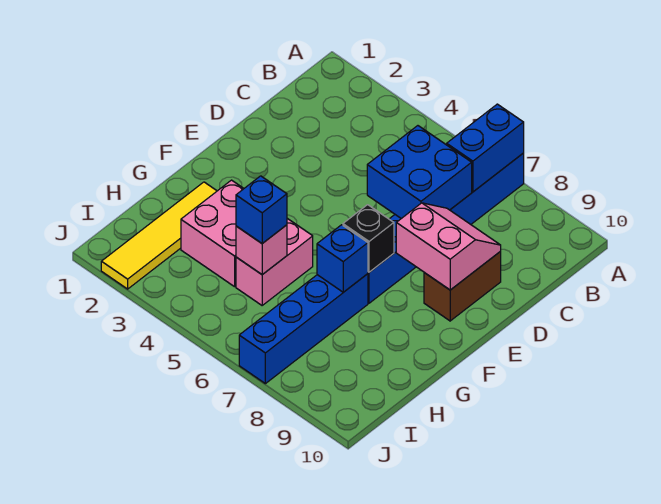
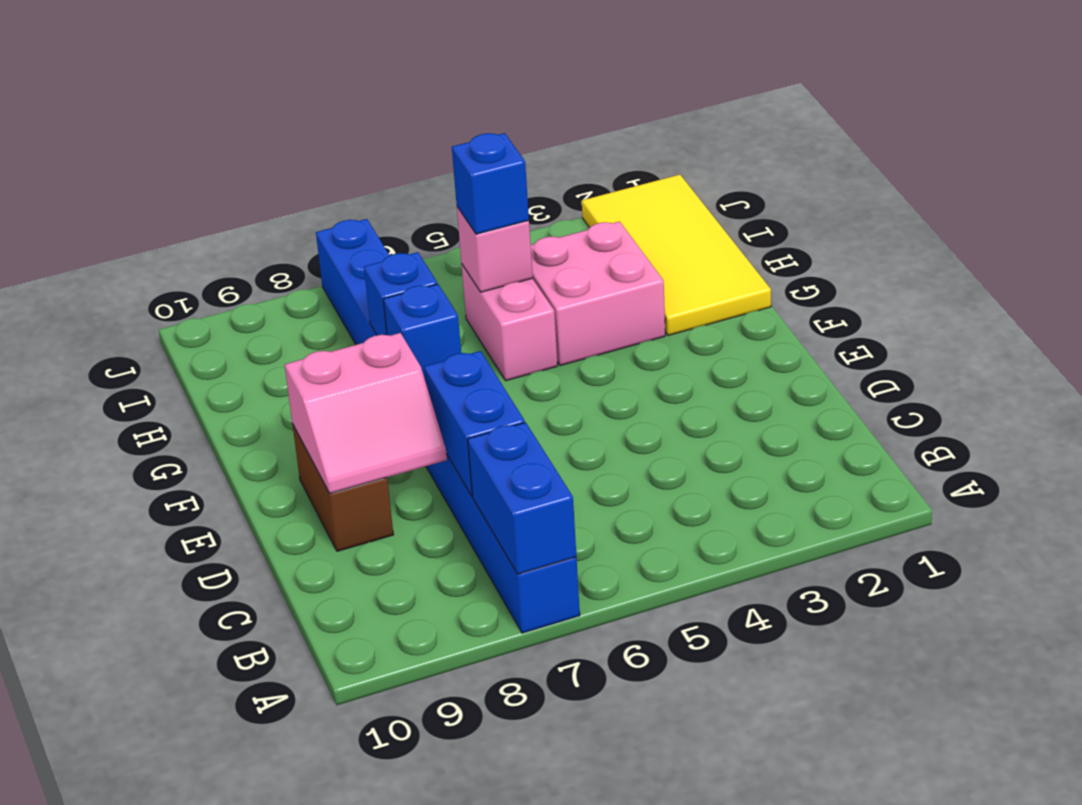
blue 2x2 brick [367,126,472,219] -> blue 1x2 brick [424,351,525,496]
black 1x1 brick [343,205,394,272] -> blue 1x1 brick [383,284,461,382]
yellow 1x4 tile [101,182,217,289] -> yellow 2x4 tile [582,175,771,336]

